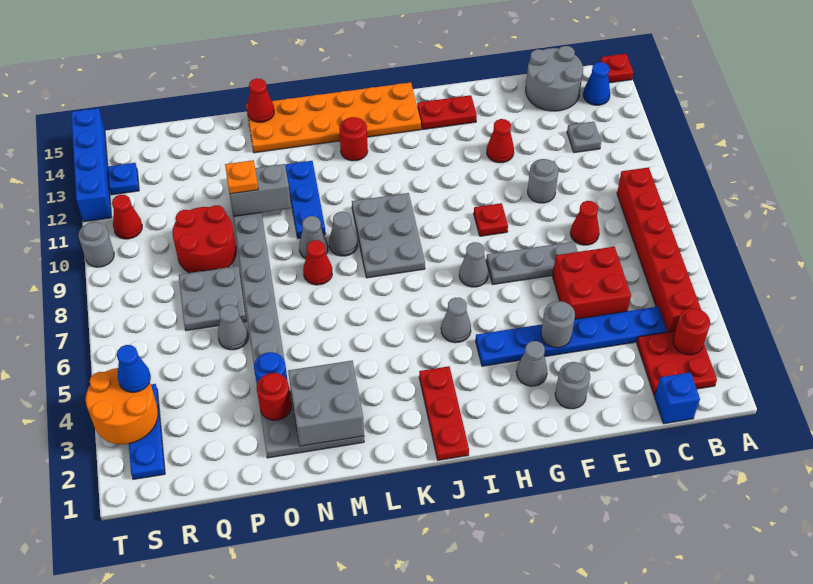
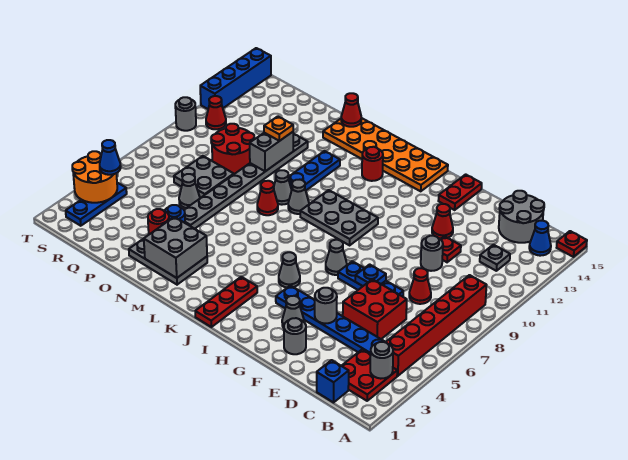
red 1x1 round brick [673,308,710,355] -> grey 1x1 round brick [370,342,393,379]
grey 1x3 plate [486,242,578,284] -> blue 1x3 plate [338,261,403,297]
red 1x1 plate [474,203,508,236] -> red 1x1 plate moved to [441,236,461,262]
red 1x2 plate [417,95,477,130] -> red 1x2 plate turned to [438,174,482,210]
grey 2x3 plate [352,193,425,278] -> grey 2x3 plate turned to [300,190,378,245]
grey 1x2 brick [230,164,291,216] -> grey 1x2 brick turned to [250,132,294,171]
blue 1x1 plate [108,163,139,195] -> blue 1x1 plate moved to [355,264,386,286]

